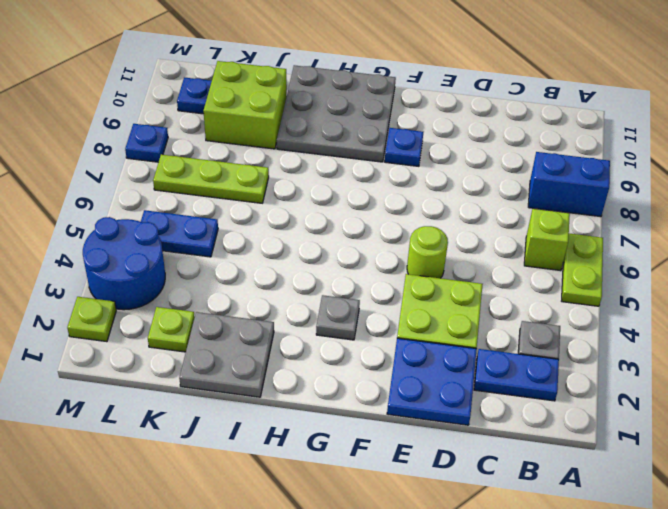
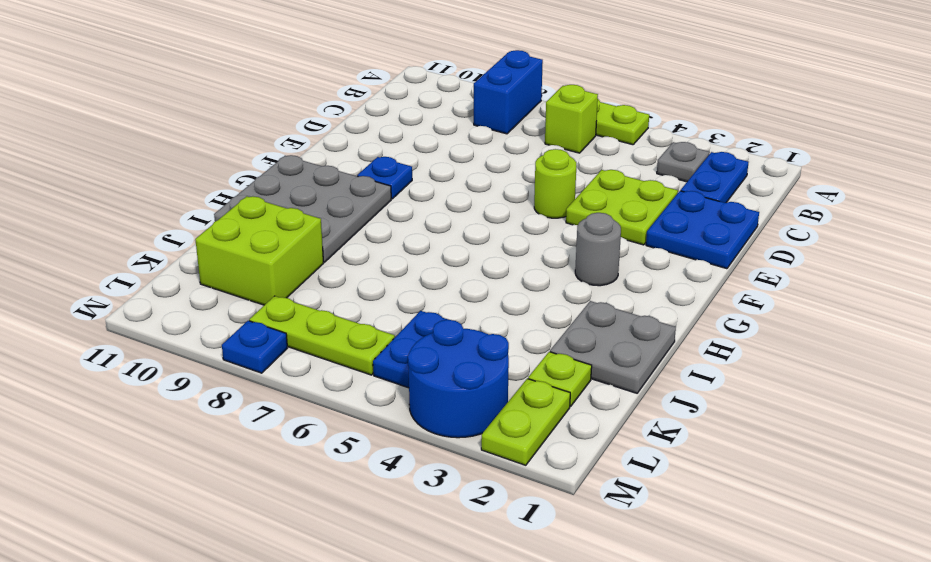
grey 1x1 plate [316,295,360,340] -> grey 1x1 round brick [575,213,621,286]
lime 1x3 plate [153,154,269,203] -> lime 1x3 plate turned to [249,296,395,375]
blue 1x1 plate [177,77,212,114] -> none
lime 1x1 plate [67,297,116,342] -> lime 1x2 plate [481,379,570,465]

